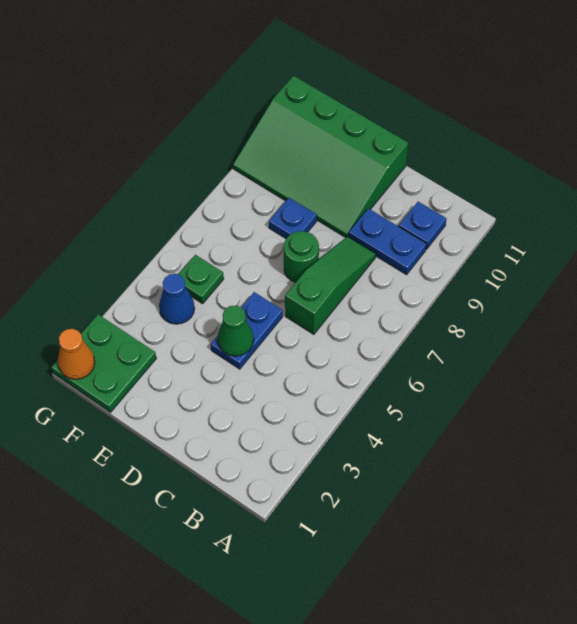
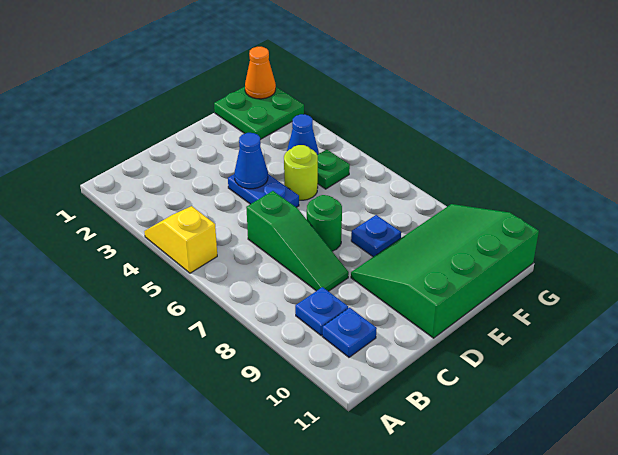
none -> yellow 1x2 slope [144,206,217,273]
blue 1x2 plate [348,208,427,275] -> blue 1x1 plate [295,287,348,335]
green 1x1 cone [218,305,254,356] -> blue 1x1 cone [234,133,268,189]
none -> lime 1x1 round brick [284,145,318,200]

